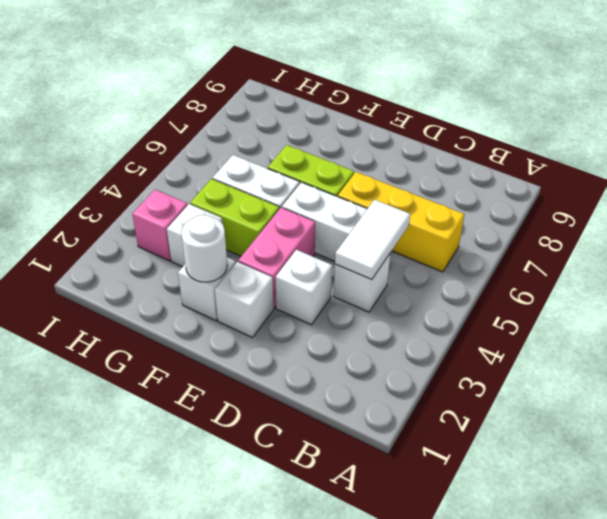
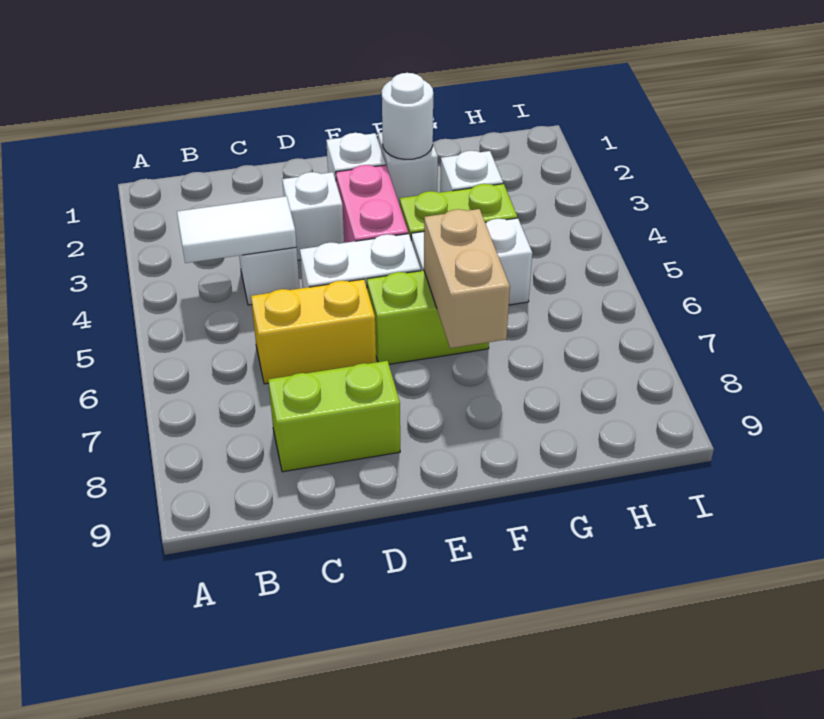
yellow 1x3 brick [338,172,464,272] -> yellow 1x2 brick [251,279,376,384]
white 1x2 tile [335,200,410,280] -> white 1x2 tile turned to [177,196,297,263]
none -> lime 1x2 brick [268,361,400,472]
none -> tan 1x2 brick [424,209,510,348]
pink 1x1 brick [132,190,187,261] -> none

